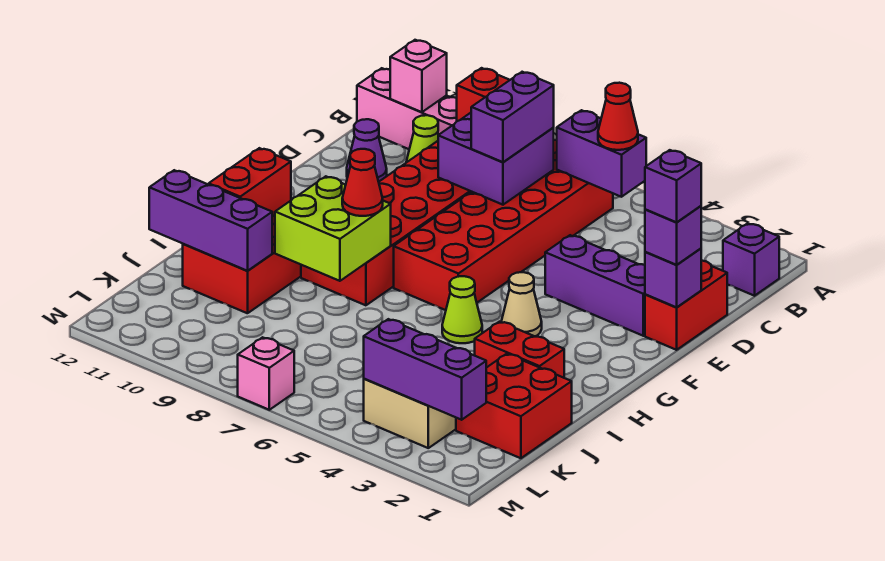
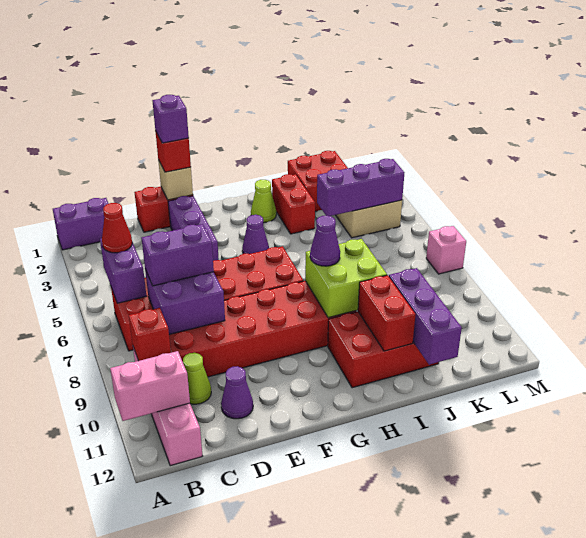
purple 1x1 brick [723,223,779,296] -> purple 1x2 brick [53,198,109,250]
pink 1x1 brick [390,40,447,112] -> pink 1x2 brick [110,351,190,421]
purple 1x1 brick [645,249,701,307] -> tan 1x1 brick [158,160,193,200]
purple 1x1 brick [645,206,701,265] -> red 1x1 brick [155,131,191,172]
tan 1x1 cone [501,272,542,336] -> purple 1x1 cone [242,215,269,254]
lime 1x1 cone [442,276,482,343] -> lime 1x1 cone moved to [251,180,276,223]
red 1x1 cone [342,149,383,216] -> purple 1x1 cone [310,216,340,266]
red 1x2 brick [209,148,291,216] -> red 1x2 brick turned to [358,275,416,351]
purple 1x3 brick [364,319,486,420] -> purple 1x3 brick turned to [317,159,404,216]

